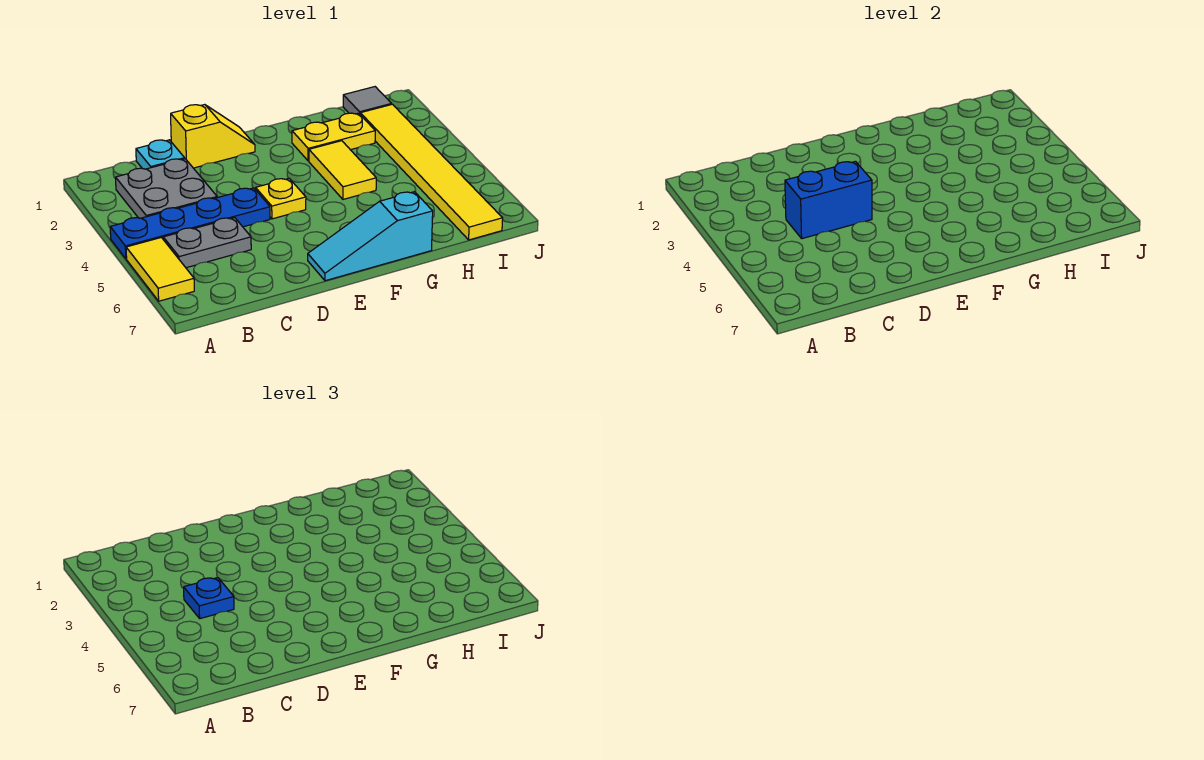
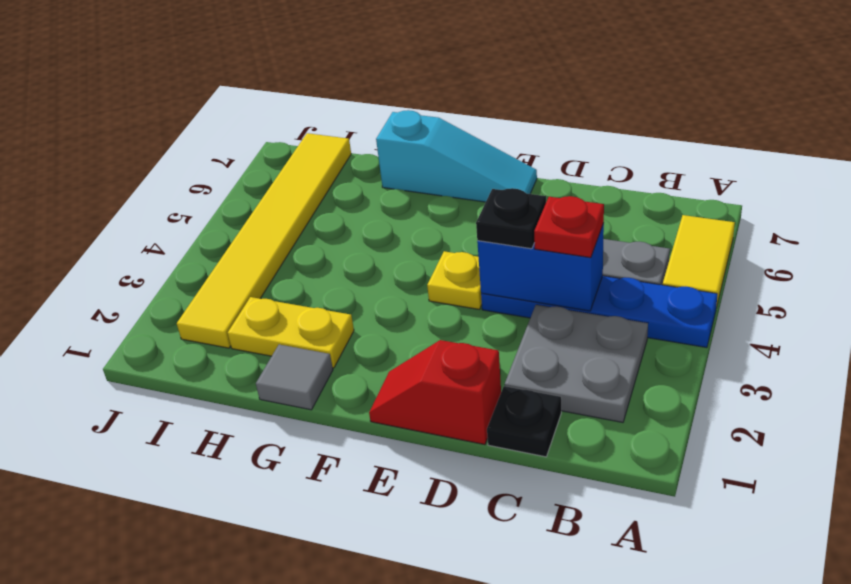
cyan 1x1 plate [136,140,185,169] -> black 1x1 plate [487,386,561,457]
blue 1x1 plate [184,578,234,619] -> red 1x1 plate [534,196,604,258]
yellow 1x2 slope [171,105,255,168] -> red 1x2 slope [369,340,501,445]
none -> black 1x1 plate [476,188,546,249]
yellow 1x2 tile [309,141,376,199] -> none
grey 1x1 tile [343,87,392,114] -> grey 1x1 tile moved to [256,345,333,410]

